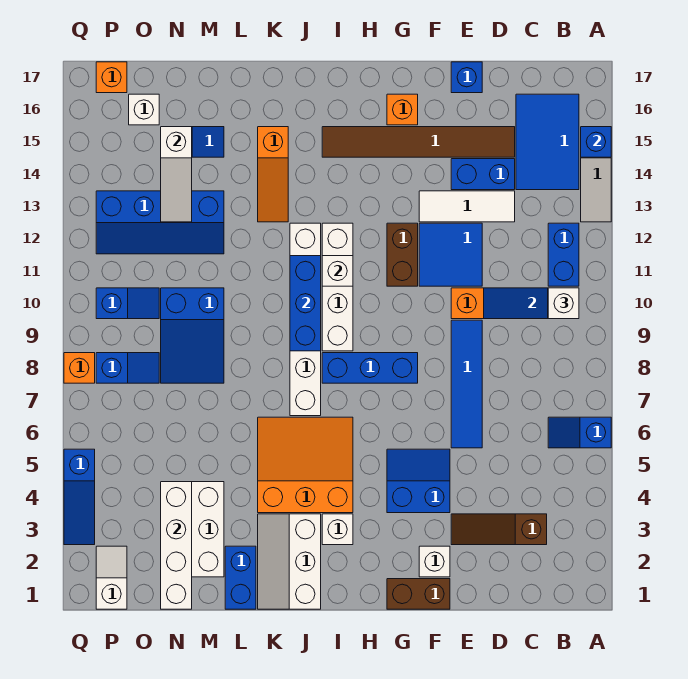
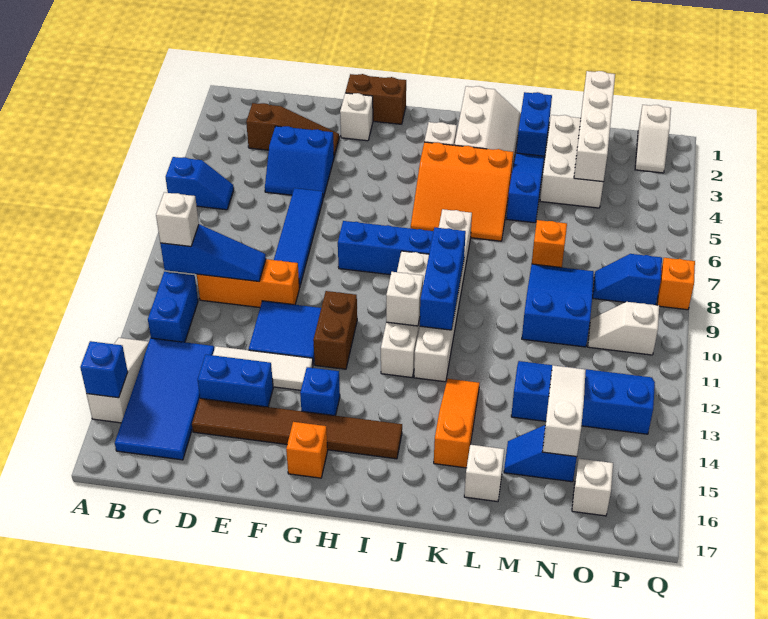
blue 2x3 tile [516,94,579,190] -> blue 2x4 tile [115,338,214,460]
blue 1x1 brick [451,62,482,93] -> blue 1x1 brick moved to [300,367,340,416]
blue 2x2 slope [387,449,450,513] -> blue 2x2 slope moved to [265,126,334,198]
none -> white 1x1 brick [464,445,504,502]
blue 1x2 slope [96,288,159,319] -> white 1x2 slope [588,302,659,355]
orange 1x1 brick [96,62,127,93] -> orange 1x1 brick moved to [532,220,567,267]
blue 1x3 slope [64,449,95,545] -> blue 1x3 slope moved to [507,153,545,223]

